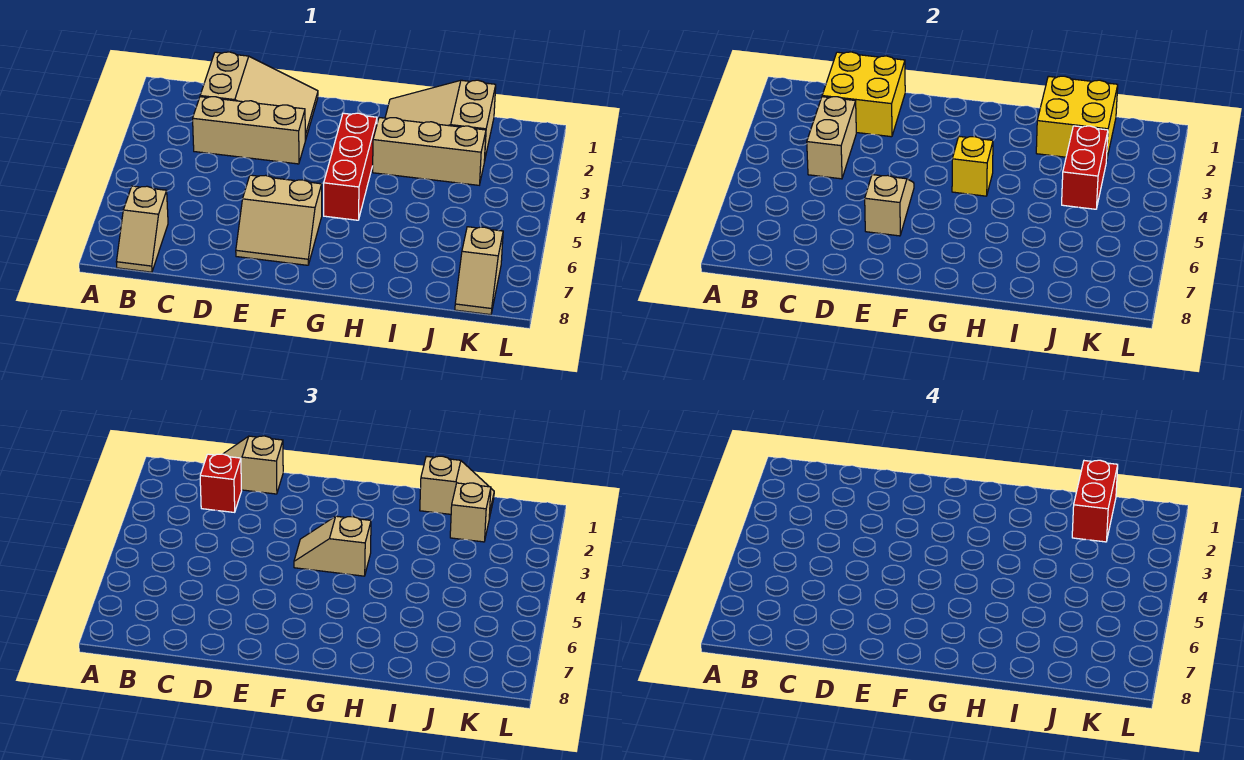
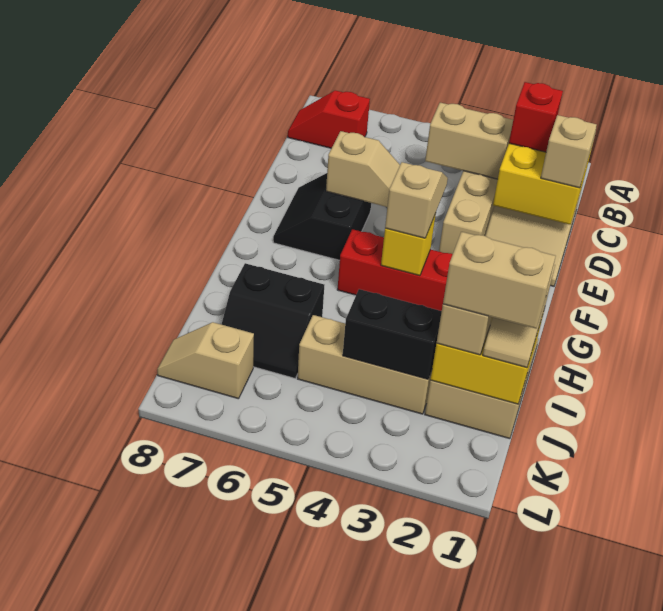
tan 1x2 slope [117,186,168,272] -> red 1x2 slope [288,90,370,148]
tan 2x2 slope [236,175,322,265] -> black 2x2 slope [273,173,371,260]
tan 1x3 brick [373,118,486,185] -> tan 1x3 brick turned to [298,315,432,414]
none -> black 2x2 slope [222,263,324,378]
red 1x2 brick [1072,460,1118,542] -> tan 1x2 brick [443,232,556,329]
red 1x2 brick [1062,126,1108,209] -> black 1x2 brick [343,289,442,379]

